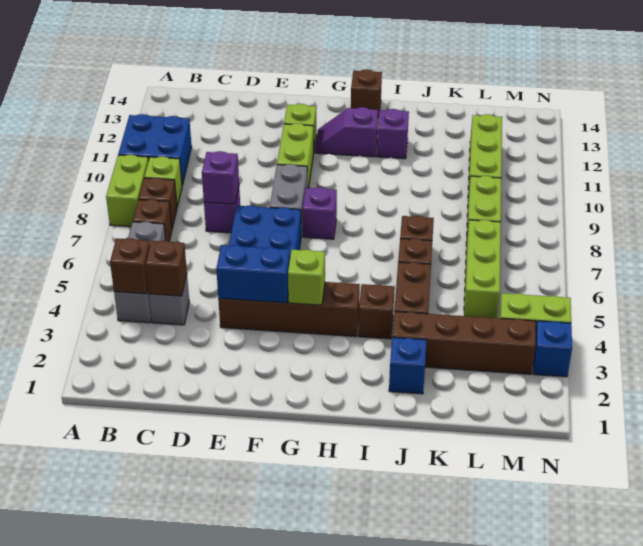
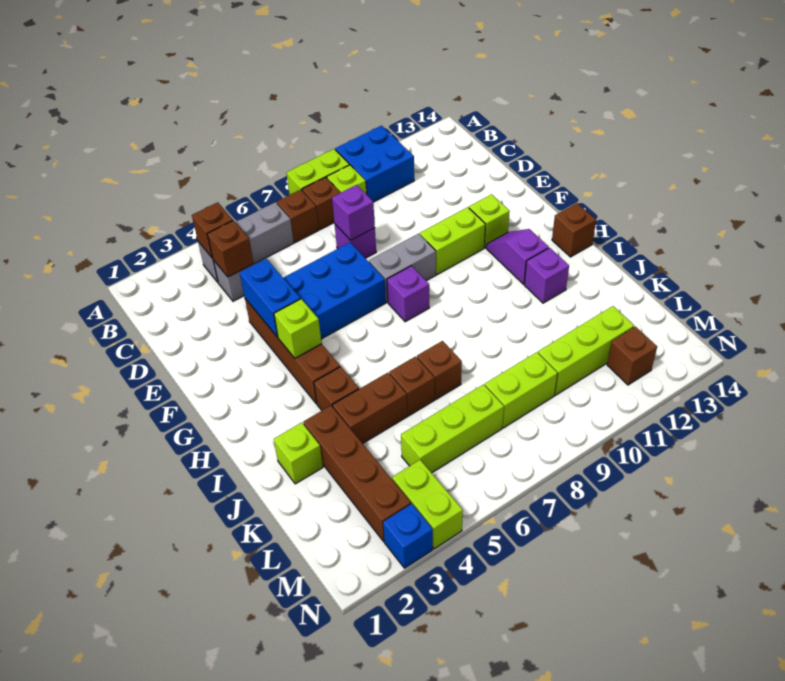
blue 1x1 brick [389,337,427,394] -> lime 1x1 brick [274,423,323,484]
none -> brown 1x1 brick [607,327,657,385]

